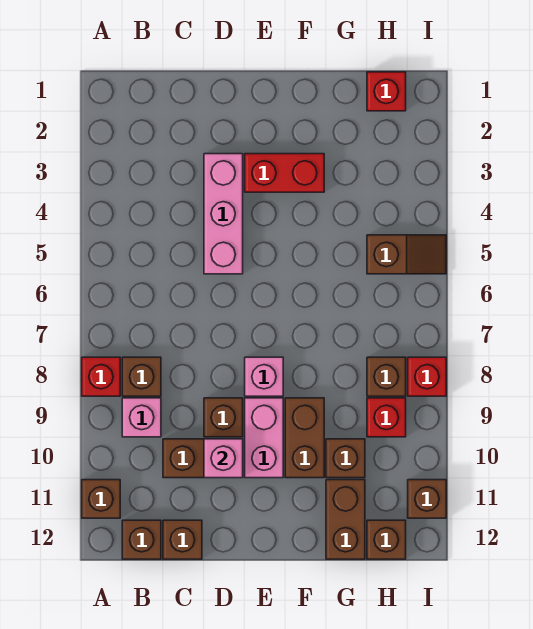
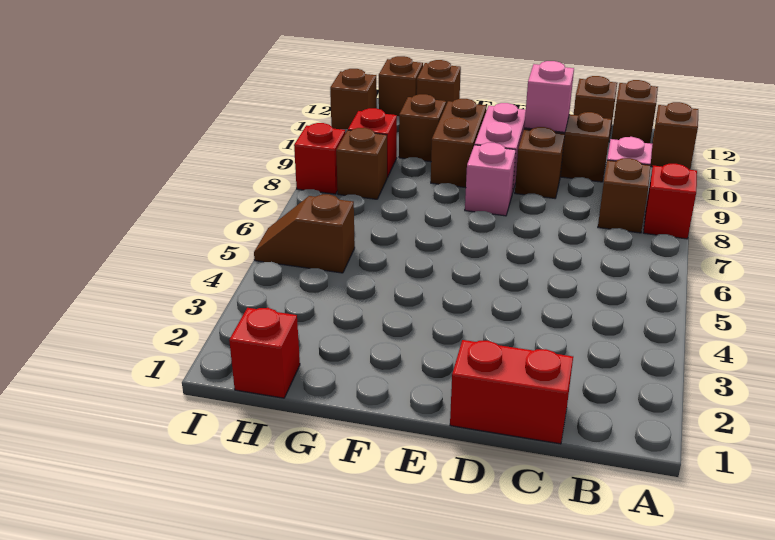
pink 1x3 brick [204,154,243,274] -> none
red 1x2 brick [245,154,324,192] -> red 1x2 brick moved to [450,340,573,444]
brown 1x2 brick [326,480,365,559] -> brown 1x1 brick [417,60,461,105]

